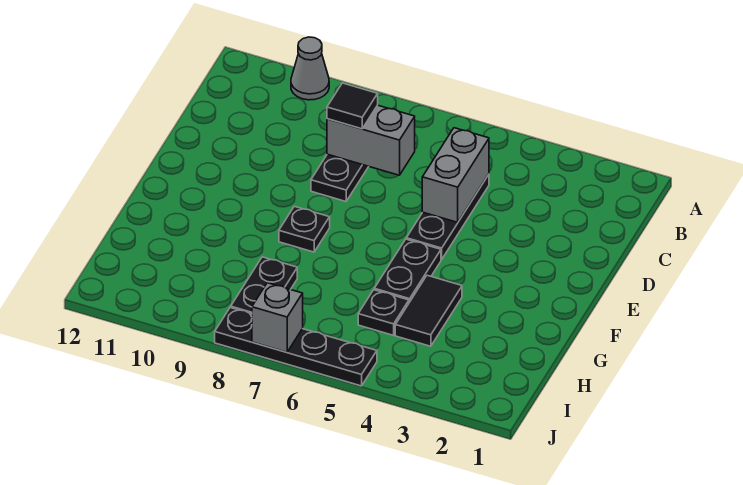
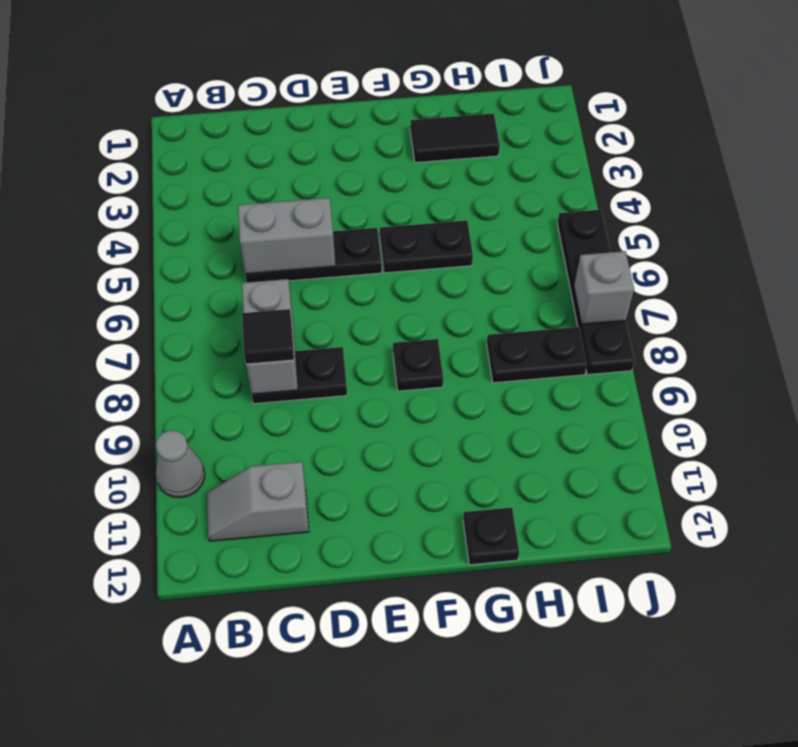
none -> grey 1x2 slope [207,462,309,541]
black 1x2 tile [395,275,462,346] -> black 1x2 tile moved to [410,113,500,163]
black 1x1 plate [358,290,409,335] -> black 1x1 plate moved to [463,508,519,565]

